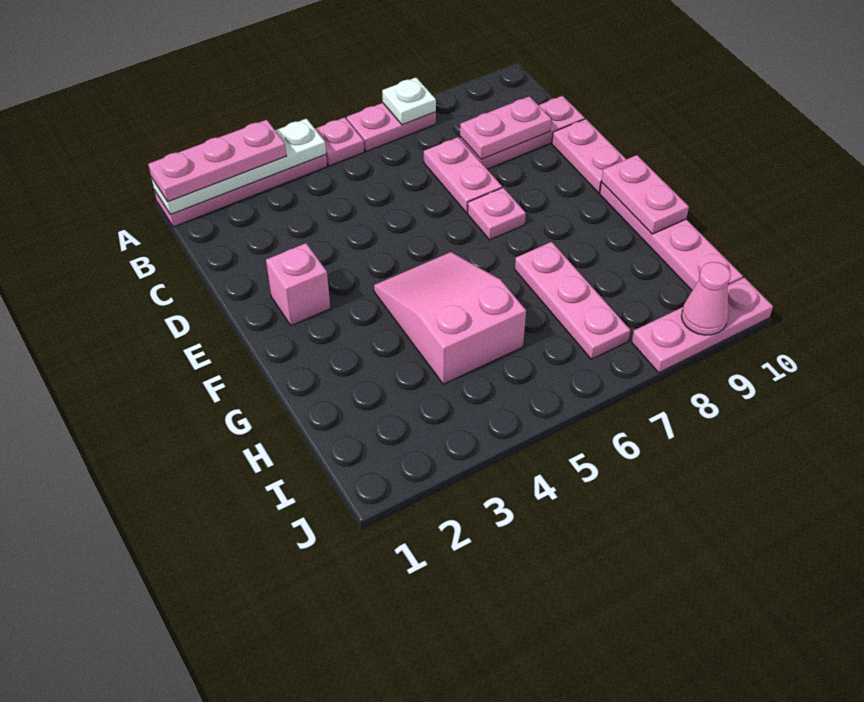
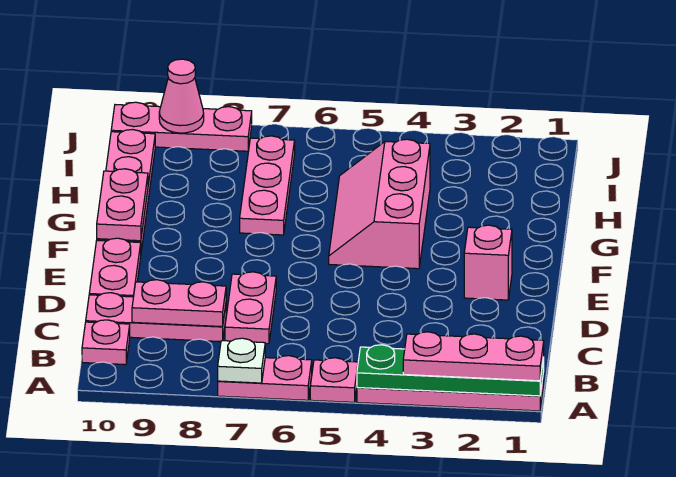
white 1x4 plate [151,119,326,214] -> green 1x4 plate [357,345,544,396]
pink 1x1 plate [468,188,526,240] -> pink 1x1 plate moved to [82,320,130,365]
pink 2x3 slope [374,252,526,384] -> pink 2x3 slope turned to [329,139,430,269]

